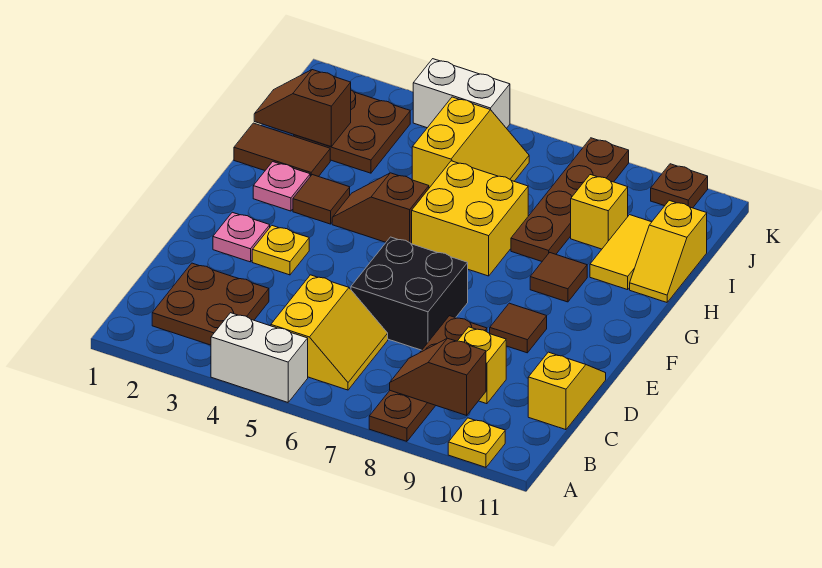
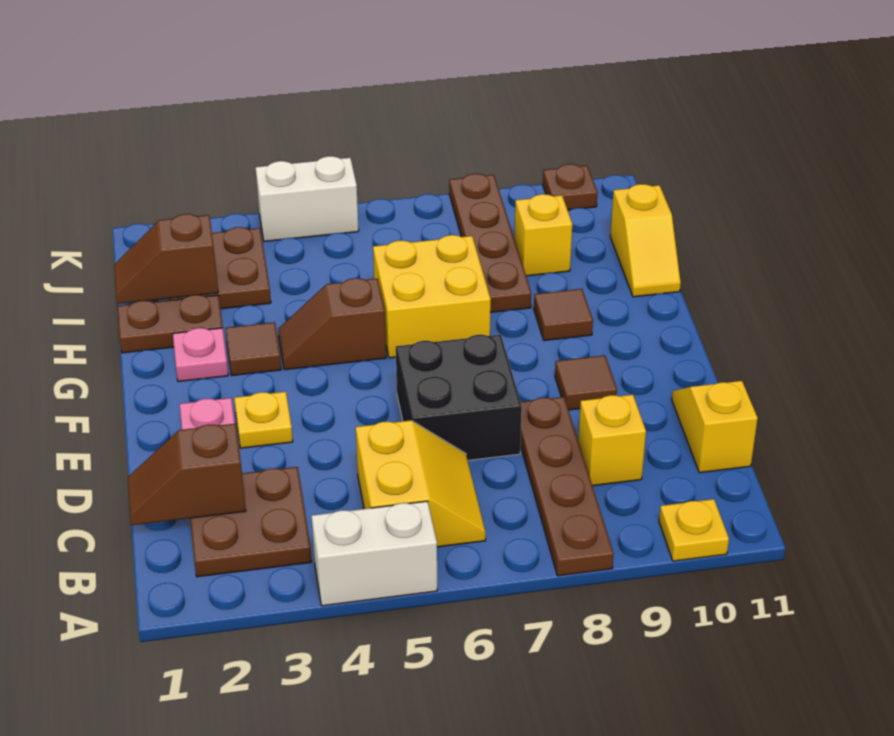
brown 1x2 slope [390,338,486,415] -> brown 1x2 slope moved to [128,424,246,525]
brown 1x2 tile [234,123,330,177] -> brown 1x2 plate [118,295,223,353]
yellow 1x2 tile [590,215,651,290] -> none
yellow 2x2 slope [412,97,529,188] -> none

